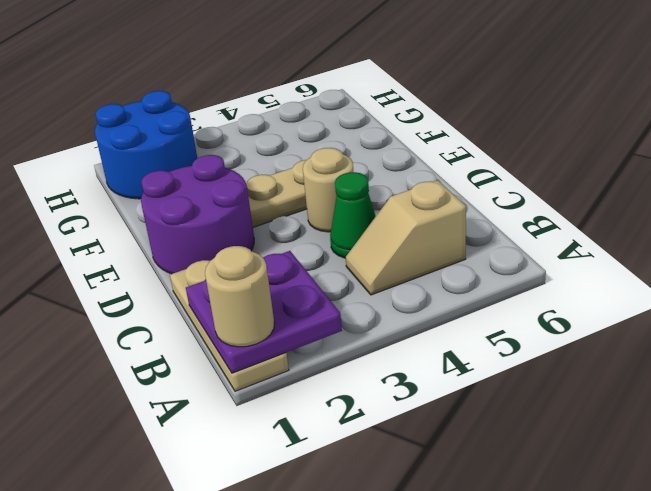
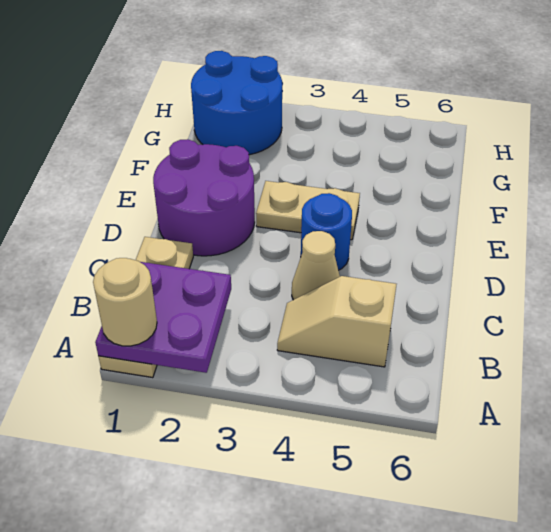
green 1x1 cone [330,172,376,258] -> tan 1x1 cone [292,231,340,300]
tan 1x1 round brick [303,148,354,232] -> blue 1x1 round brick [301,193,352,270]

